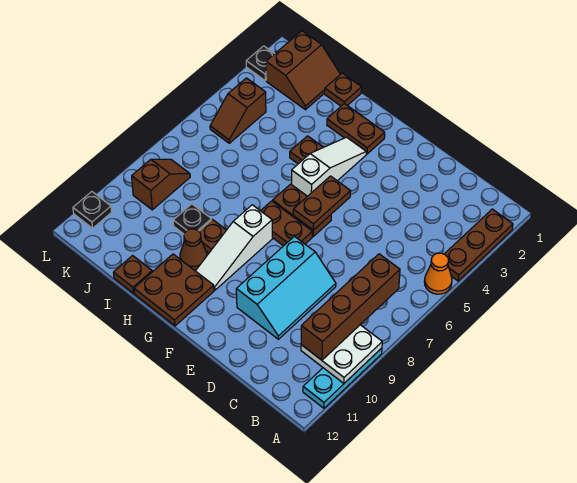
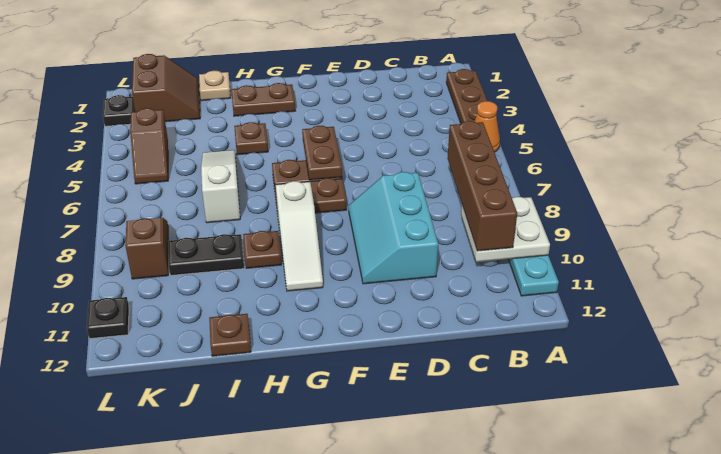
cyan 2x3 slope [236,236,336,339] -> cyan 2x3 slope turned to [349,172,438,284]
white 1x3 slope [292,137,366,196] -> white 1x3 slope moved to [201,150,240,223]
brown 2x2 plate [134,254,214,326] -> none
brown 1x1 cone [180,229,207,270] -> none
brown 1x1 plate [325,73,362,106] -> tan 1x1 plate [199,71,231,101]
black 1x1 plate [173,204,211,234] -> black 1x2 plate [168,234,244,275]

